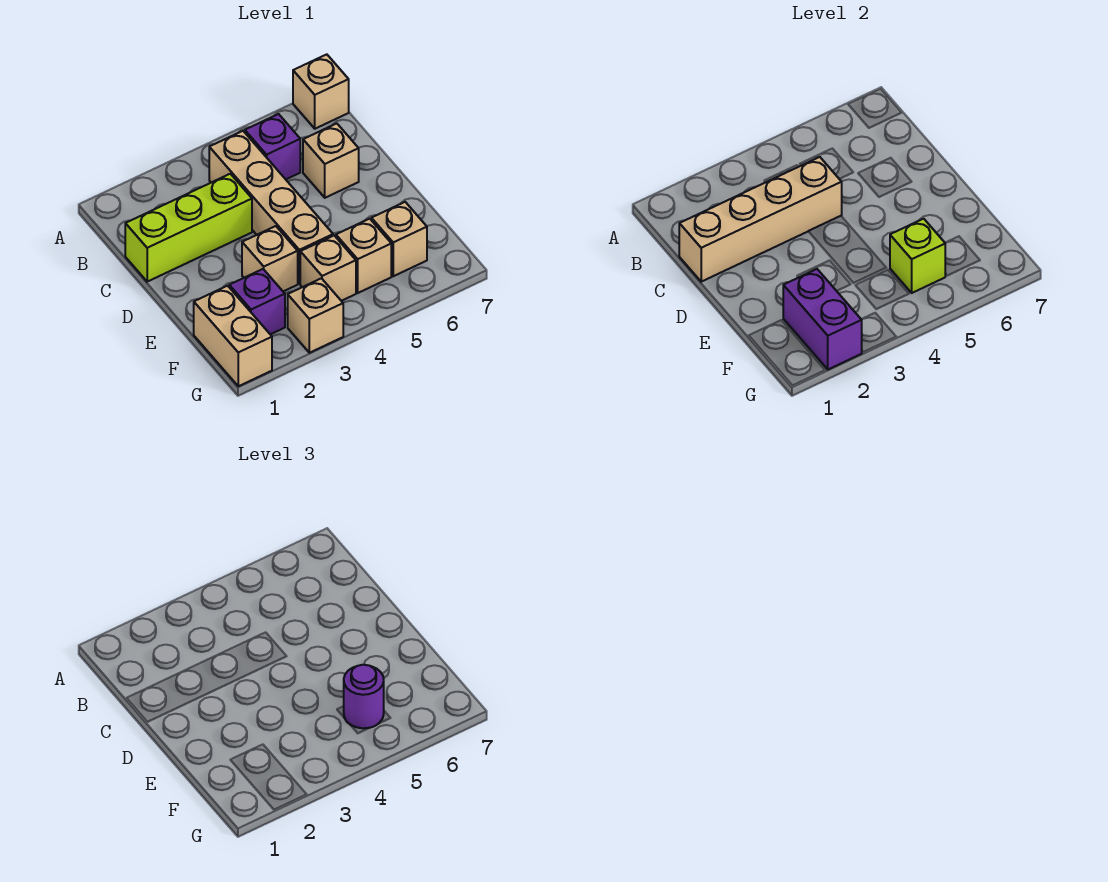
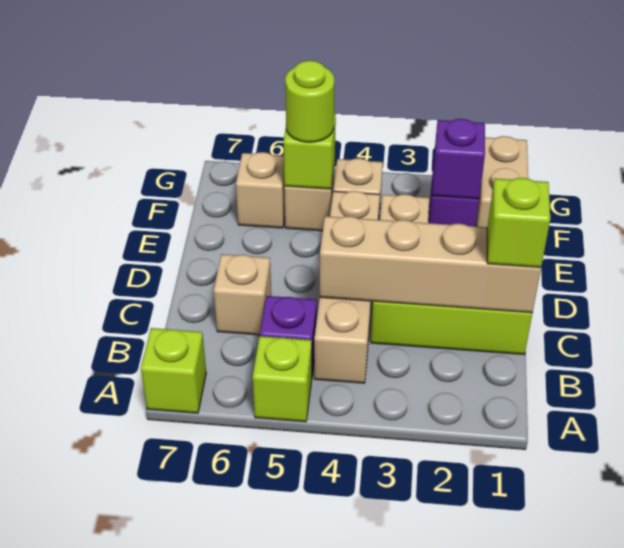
none -> lime 1x1 brick [253,336,312,422]
tan 1x1 brick [293,54,349,129] -> lime 1x1 brick [141,328,206,413]
none -> lime 1x1 brick [487,178,550,267]
purple 1x2 brick [783,269,862,369] -> purple 1x1 brick [432,119,485,199]
purple 1x1 round brick [344,665,384,728] -> lime 1x1 round brick [285,61,334,142]
tan 1x1 brick [288,278,343,353] -> none

